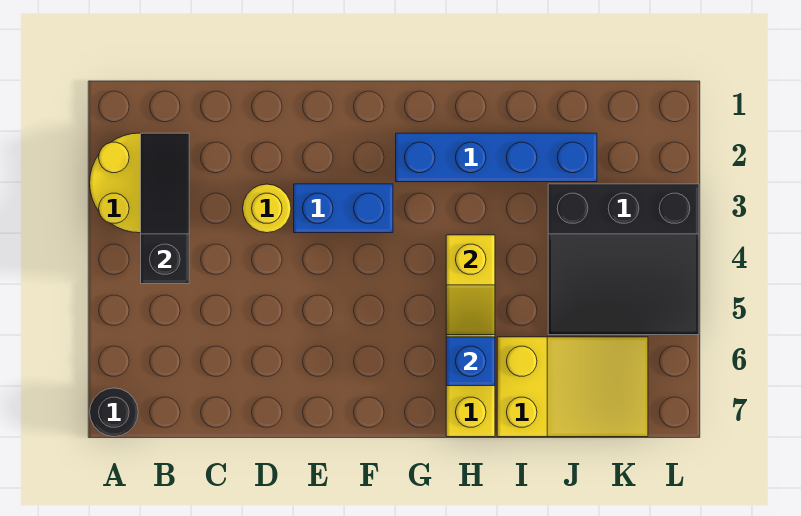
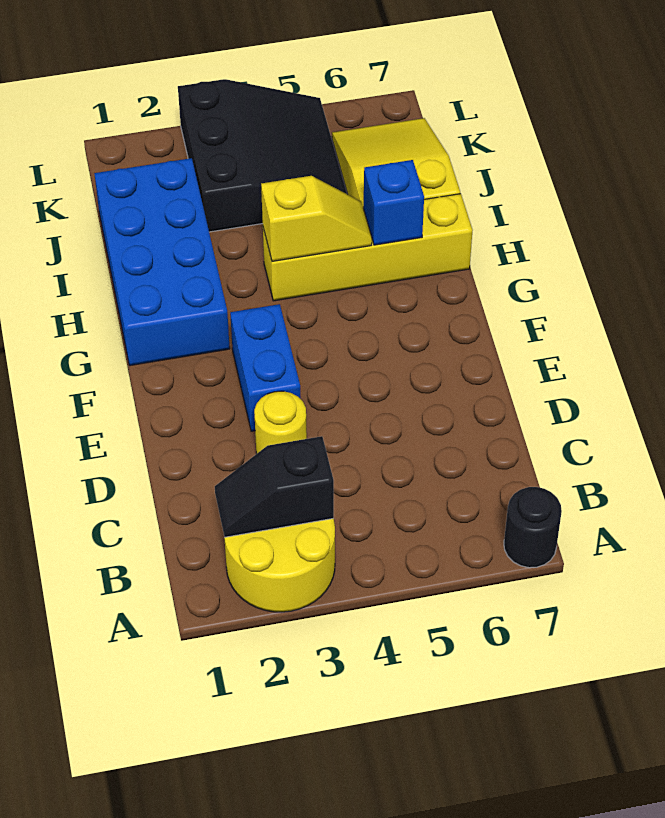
black 1x3 slope [141,133,189,284] -> black 1x2 slope [215,436,334,537]
blue 1x4 brick [396,133,597,182] -> blue 2x4 brick [94,158,230,366]

